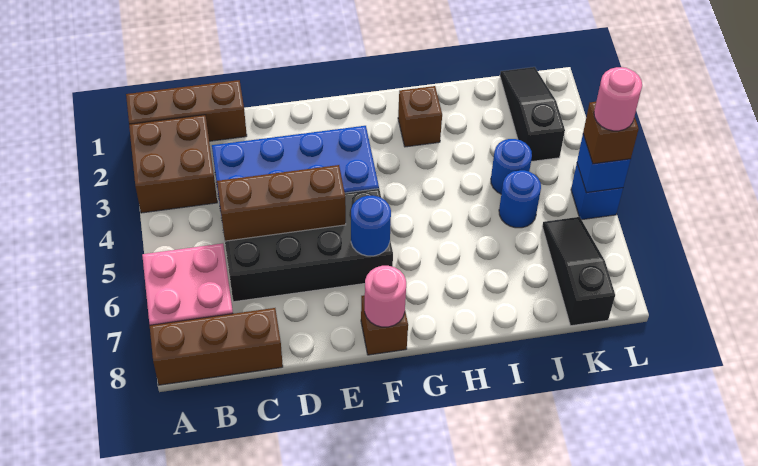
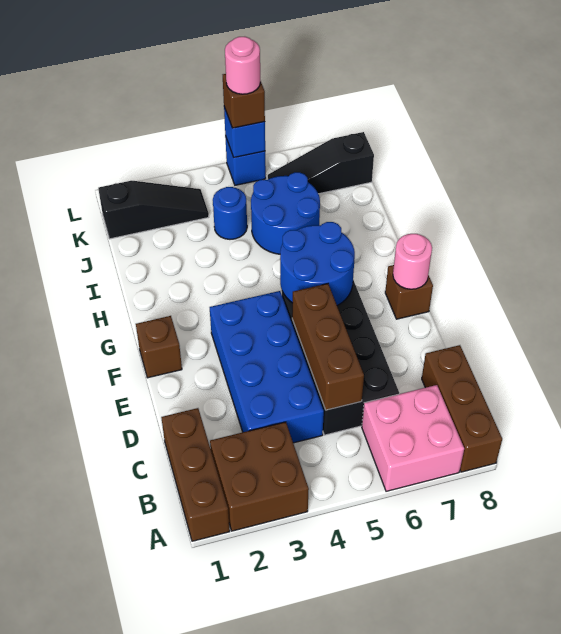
blue 1x1 round brick [351,196,391,256] -> blue 2x2 round brick [280,222,355,306]
brown 1x1 brick [398,86,442,147] -> brown 1x1 brick moved to [136,316,182,378]
blue 1x1 round brick [499,170,541,228] -> blue 2x2 round brick [251,172,320,254]
black 1x3 slope [500,67,565,162] -> black 1x3 slope turned to [98,181,209,239]

